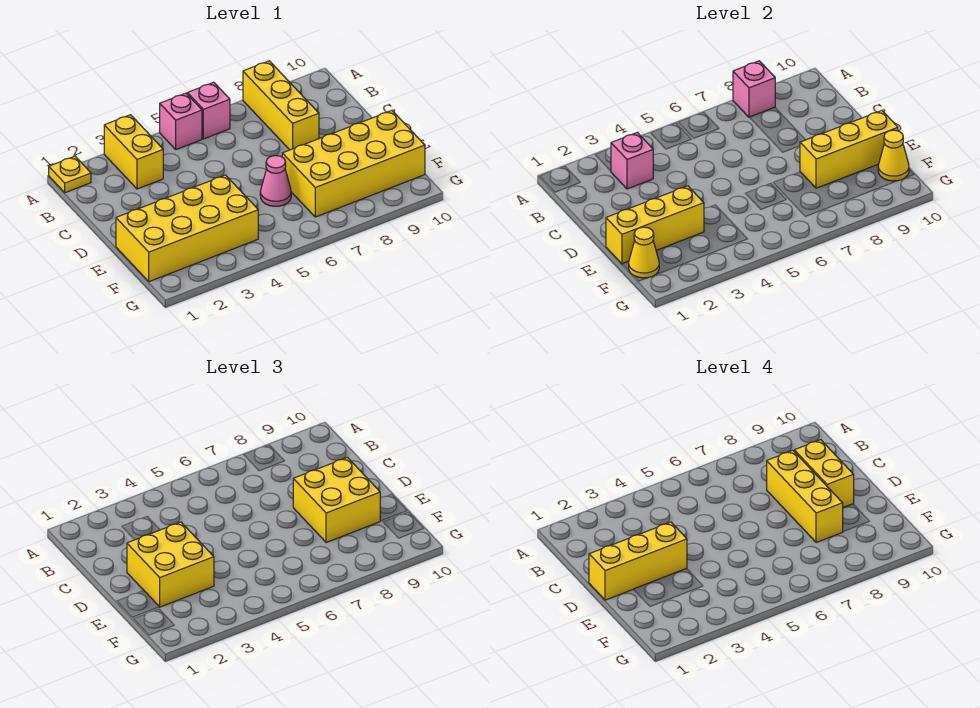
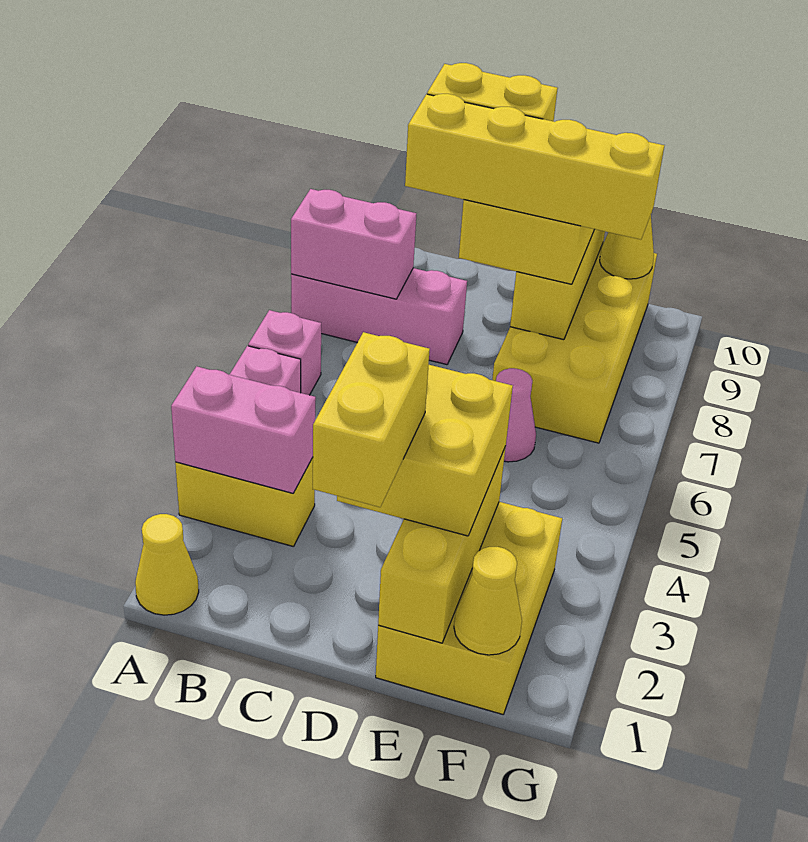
yellow 1x1 plate [49,156,91,193] -> yellow 1x1 cone [135,514,199,615]
yellow 1x3 brick [243,61,319,150] -> pink 1x3 brick [291,268,467,365]
pink 1x1 brick [733,61,776,117] -> pink 1x2 brick [291,189,416,299]
pink 1x1 brick [611,132,653,189] -> pink 1x2 brick [171,366,316,493]
yellow 1x3 brick [767,450,843,543] -> yellow 1x4 brick [405,94,664,240]
yellow 1x3 brick [589,522,687,600] -> yellow 1x2 brick [313,332,430,507]
yellow 2x4 brick [116,175,258,282] -> yellow 2x3 brick [376,502,562,714]

